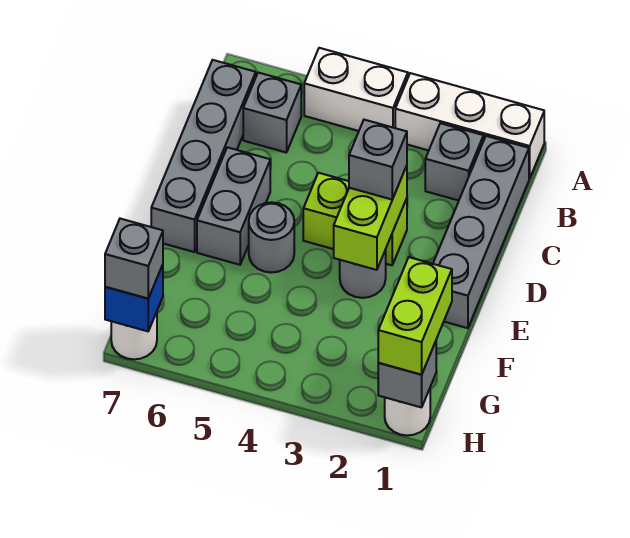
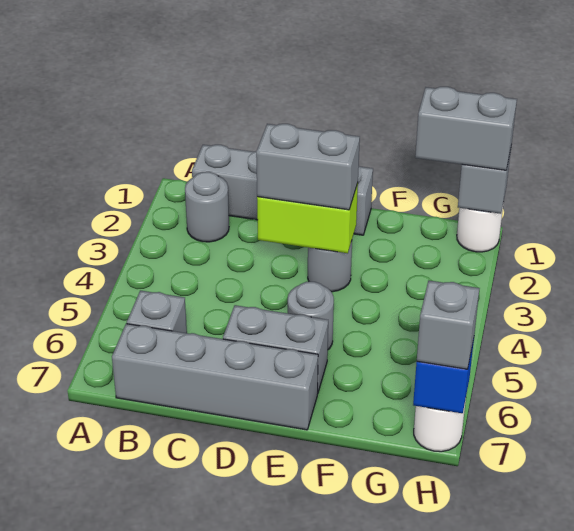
white 1x3 brick [395,73,544,178] -> none
white 1x2 brick [304,48,408,131] -> none
grey 1x1 brick [425,123,484,201] -> grey 1x1 round brick [185,172,229,242]
lime 1x2 brick [303,173,407,265] -> none
grey 1x1 brick [349,120,407,199] -> grey 1x2 brick [256,124,360,210]
lime 1x2 brick [378,257,452,375] -> grey 1x2 brick [415,87,517,170]

